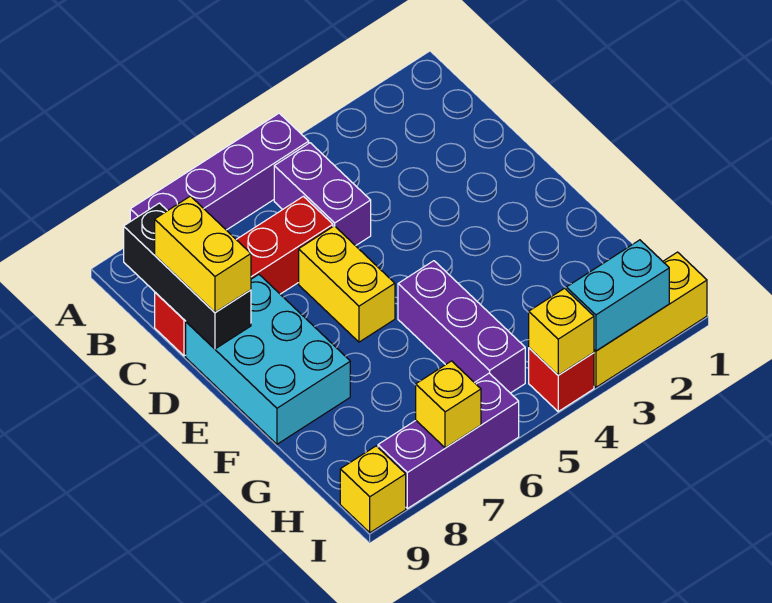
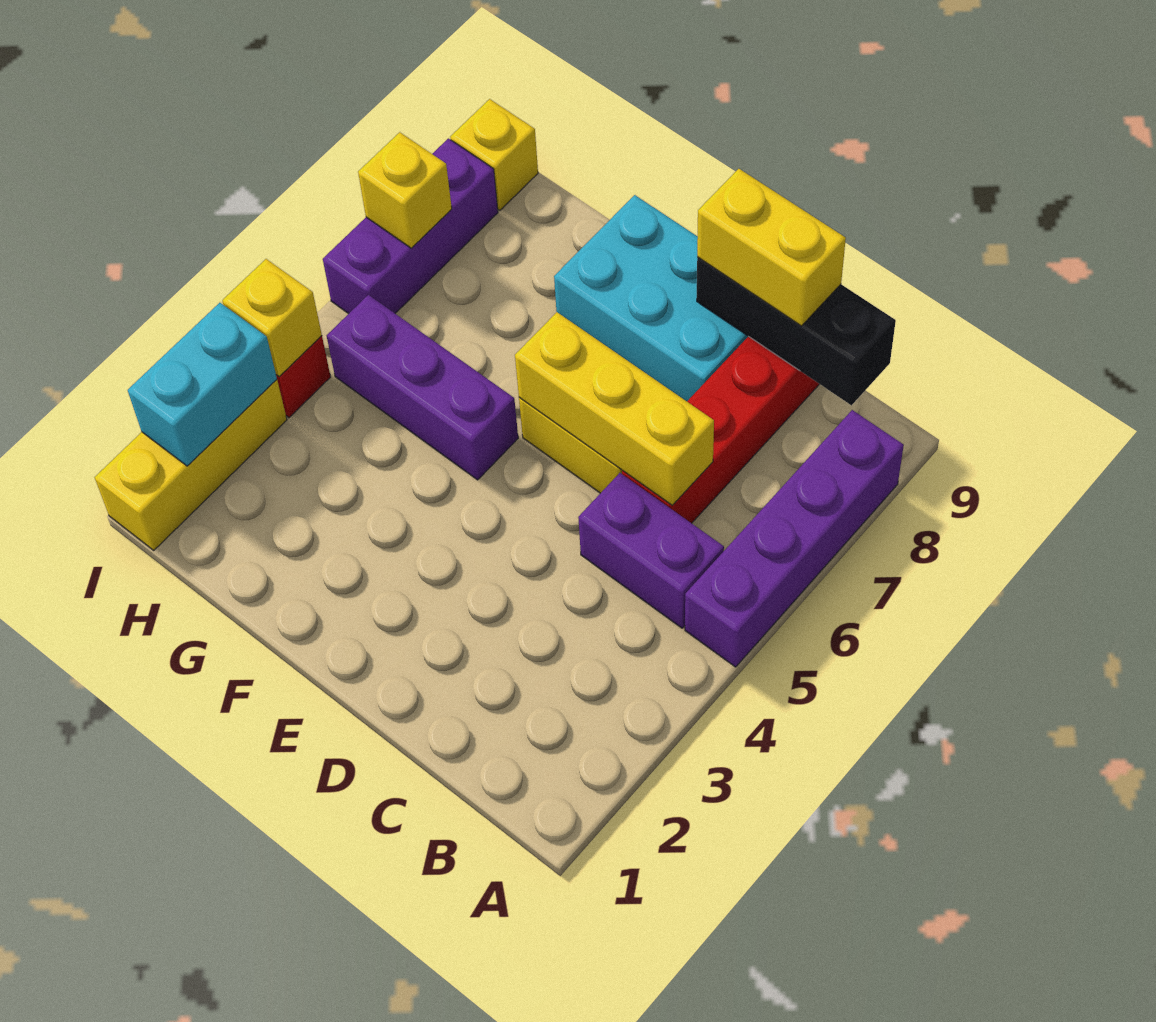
none -> yellow 1x3 brick [515,312,714,505]

